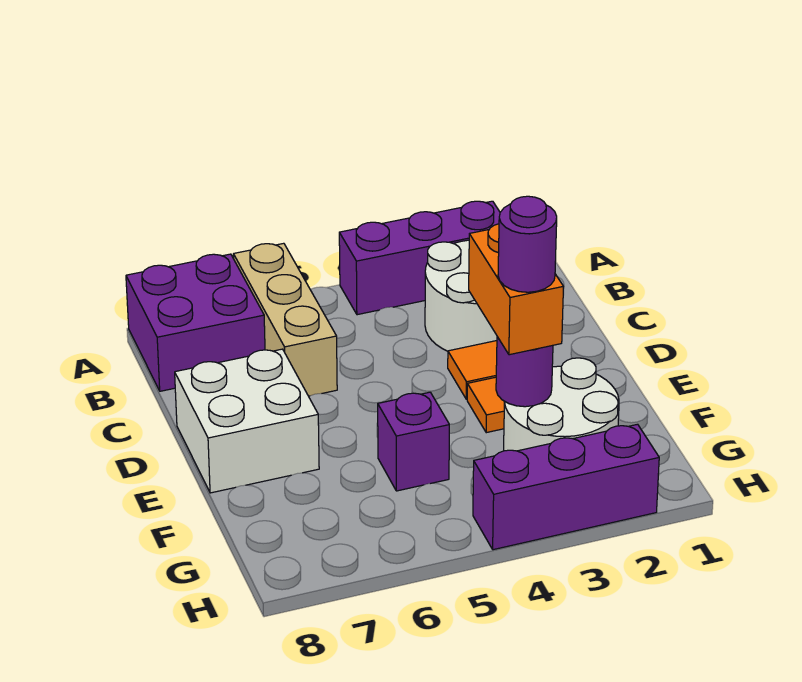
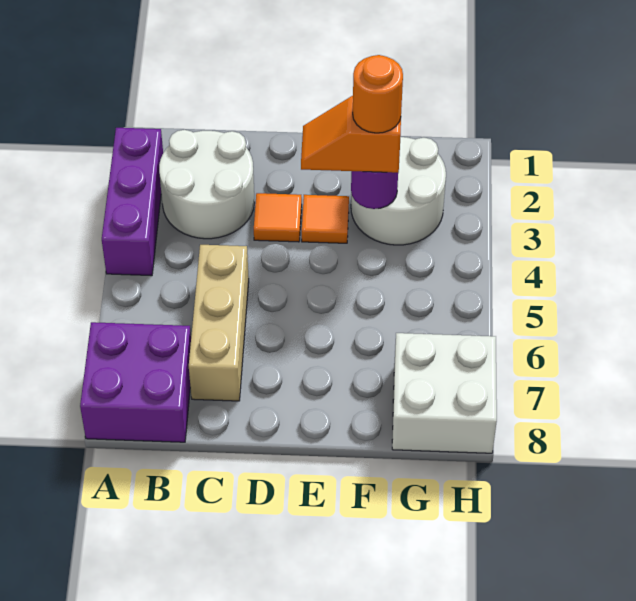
tan 1x3 brick [233,243,337,396] -> tan 1x3 brick turned to [189,245,249,401]
white 2x2 brick [175,349,319,493] -> white 2x2 brick moved to [392,333,497,453]
orange 1x2 brick [469,224,564,355] -> orange 1x2 slope [301,96,401,173]
purple 1x1 round brick [498,196,557,292] -> orange 1x1 round brick [353,55,403,133]
purple 1x1 brick [378,392,449,491] -> none
purple 1x3 brick [473,424,659,550] -> none

